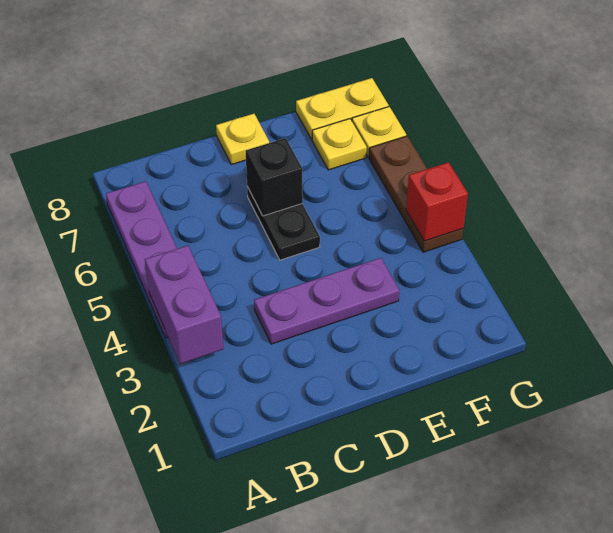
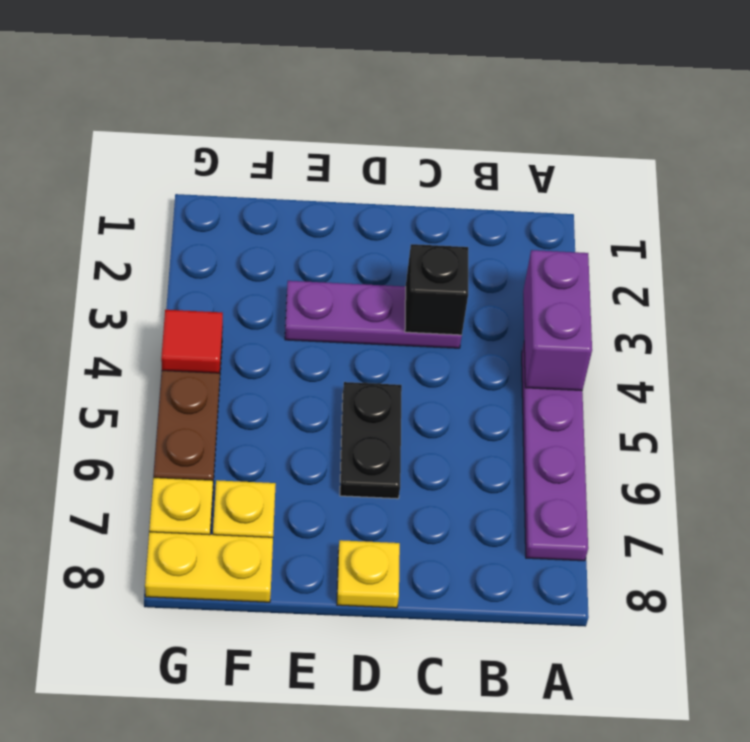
black 1x1 brick [246,138,303,216] -> black 1x1 brick moved to [405,244,468,335]
red 1x1 brick [406,162,468,241] -> red 1x1 tile [161,310,223,373]

